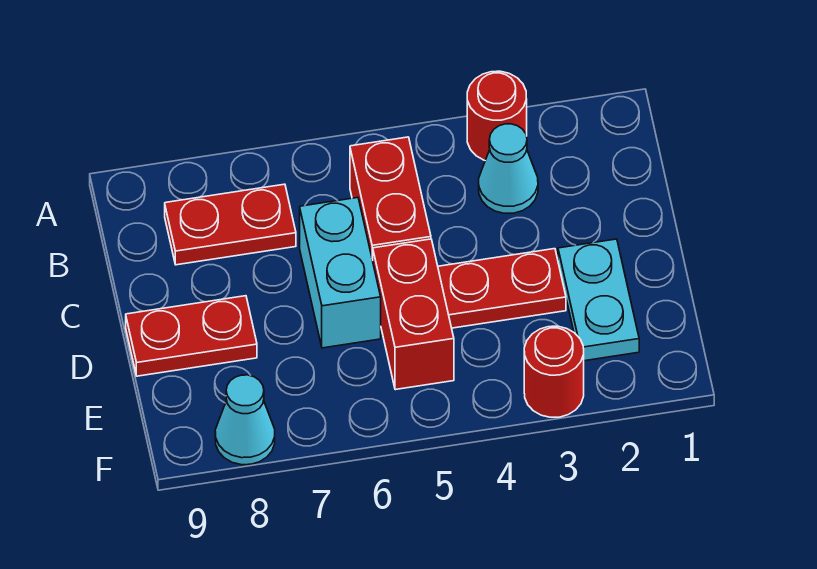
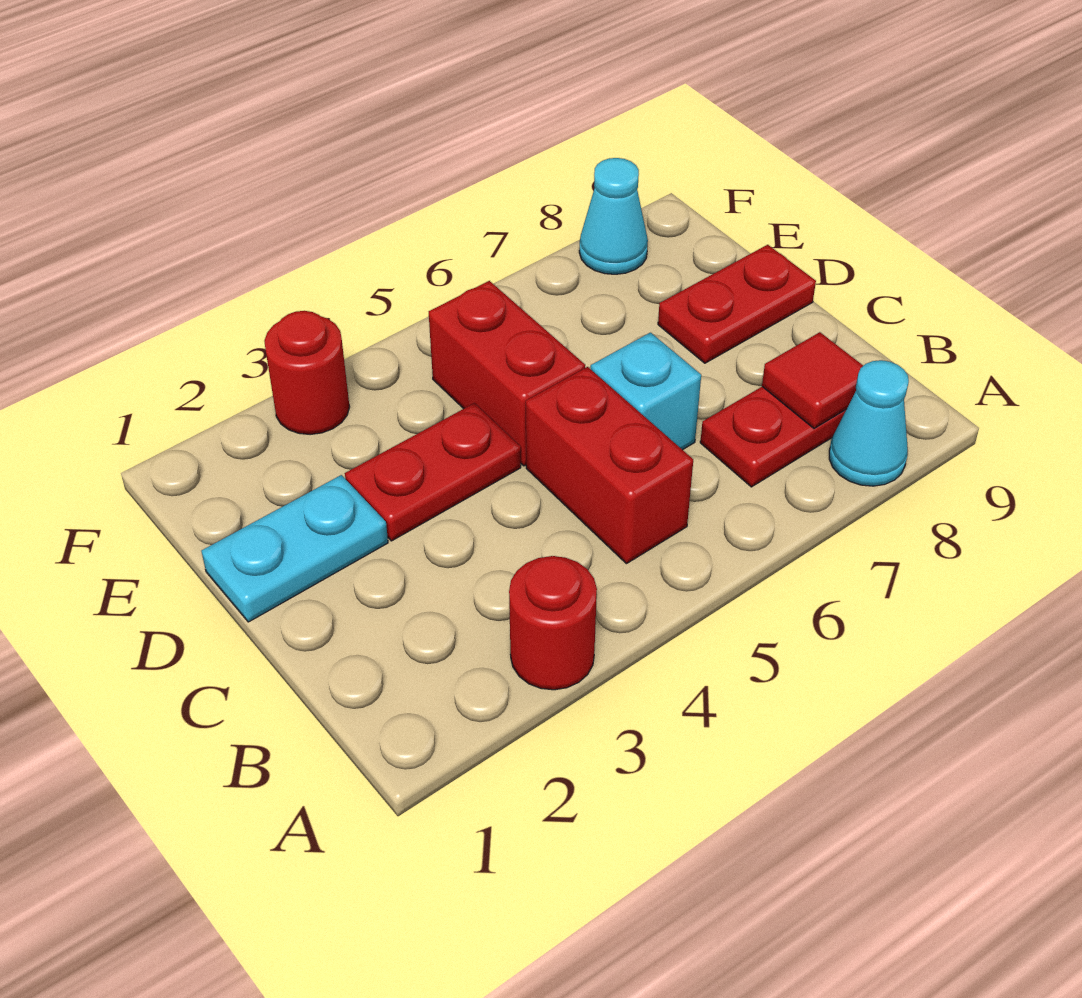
cyan 1x1 cone [479,124,538,213] -> cyan 1x1 cone moved to [829,360,909,486]
none -> red 1x1 tile [762,332,863,429]
cyan 1x2 brick [300,198,381,348] -> cyan 1x1 brick [591,333,701,450]
cyan 1x2 plate [558,239,639,361] -> cyan 1x2 plate turned to [201,475,388,622]

